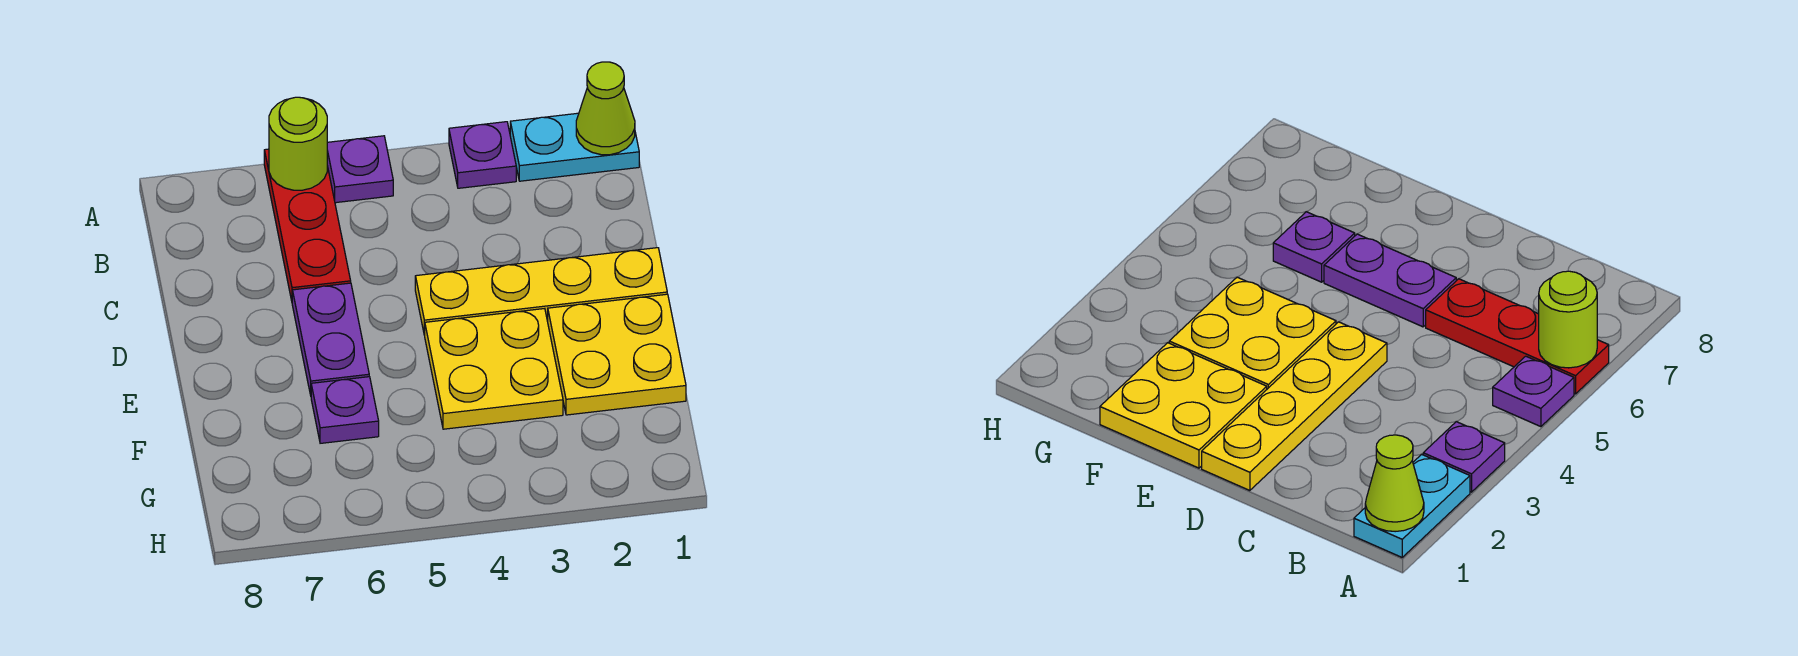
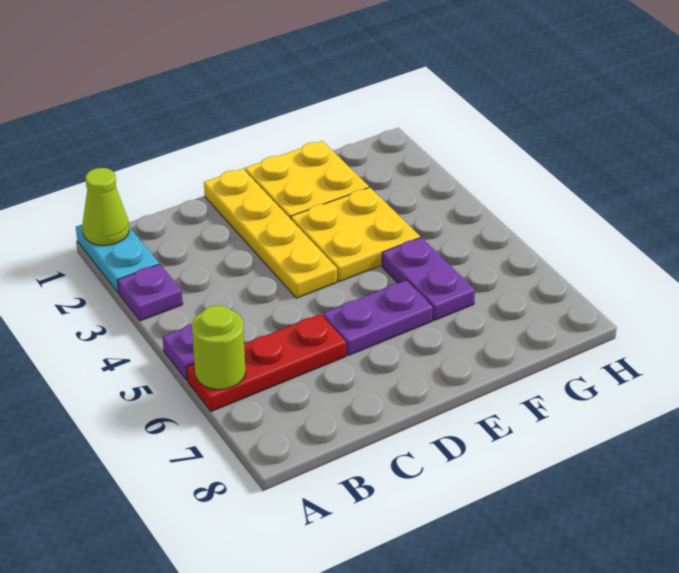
purple 1x1 plate [311,377,379,443] -> purple 1x2 plate [382,237,475,320]

